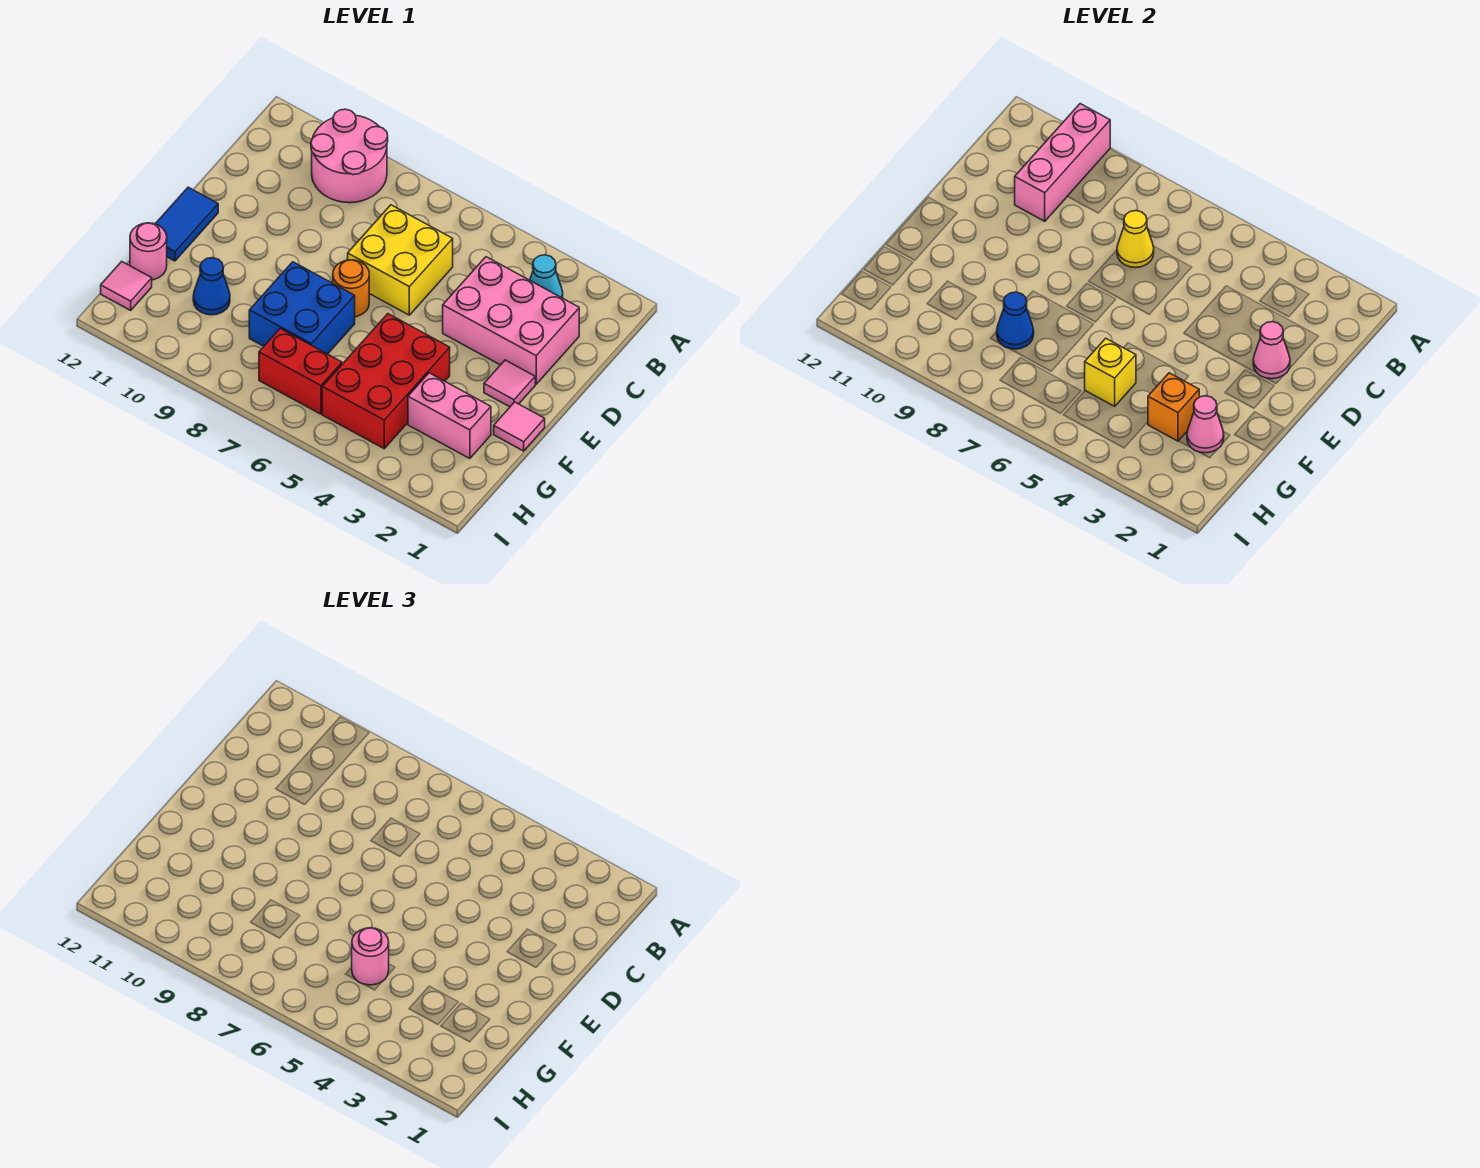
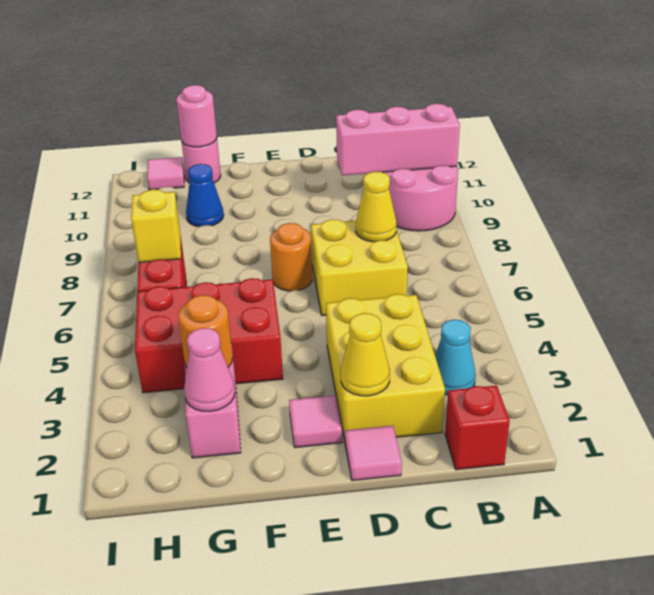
none -> red 1x1 brick [445,386,510,470]
pink 2x3 brick [443,257,579,384] -> yellow 2x3 brick [326,294,445,441]
pink 1x1 cone [1253,322,1290,379] -> yellow 1x1 cone [341,313,390,396]
blue 1x2 tile [156,187,218,261] -> none
pink 1x1 tile [494,402,545,451] -> pink 1x1 tile moved to [345,426,402,481]
blue 2x2 brick [249,262,355,354] -> none
orange 1x1 brick [1148,373,1199,441] -> orange 1x1 round brick [178,295,233,367]
yellow 1x1 brick [1085,338,1136,406] -> yellow 1x1 brick moved to [131,190,181,263]
pink 1x1 round brick [352,928,389,985] -> pink 1x1 round brick moved to [176,85,217,147]
blue 1x1 cone [997,292,1034,349] -> none

